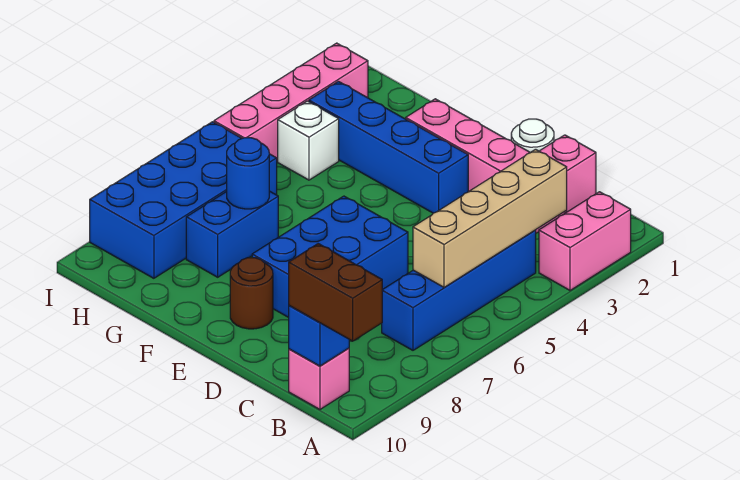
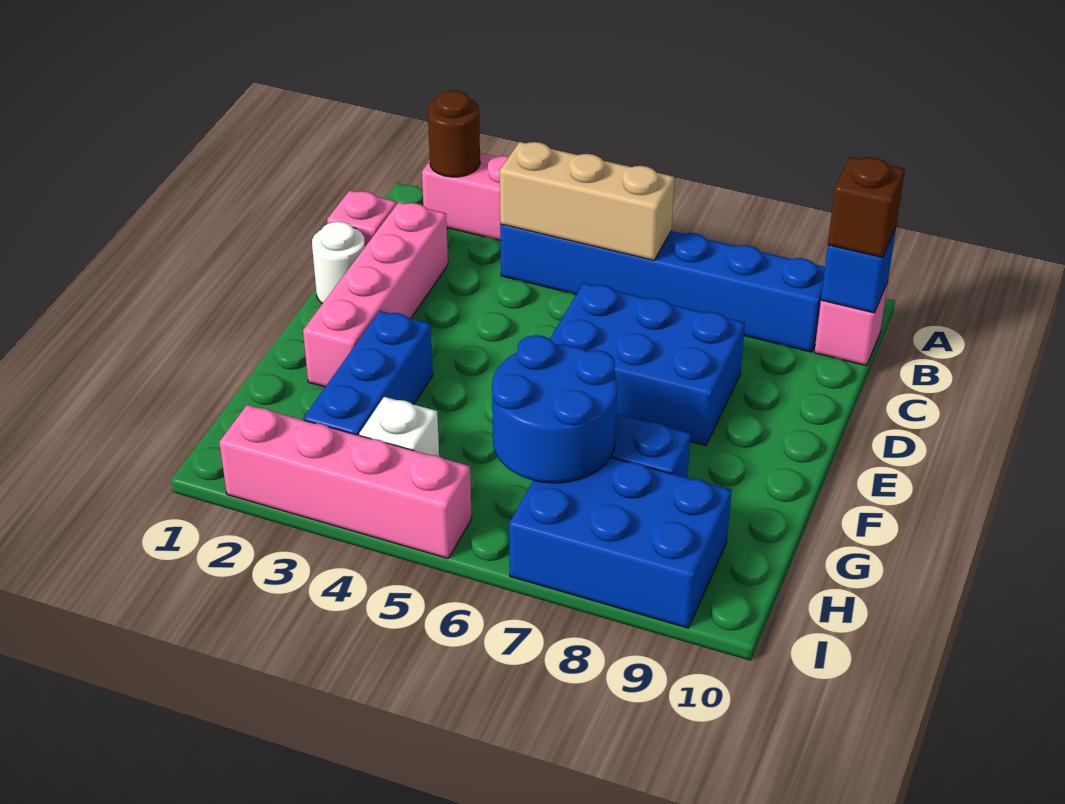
brown 1x2 brick [289,244,382,341] -> brown 1x1 brick [828,157,905,258]
tan 1x4 brick [413,149,567,287] -> tan 1x3 brick [500,142,674,260]
blue 1x4 brick [382,230,536,350] -> blue 1x6 brick [500,224,825,352]
blue 1x4 brick [309,81,468,213] -> blue 1x3 brick [303,311,433,435]
brown 1x1 round brick [230,258,273,329] -> brown 1x1 round brick moved to [428,91,480,177]
blue 1x1 round brick [227,138,269,209] -> blue 2x2 round brick [492,335,617,483]
blue 2x4 brick [90,122,277,278] -> blue 2x3 brick [509,457,731,628]

